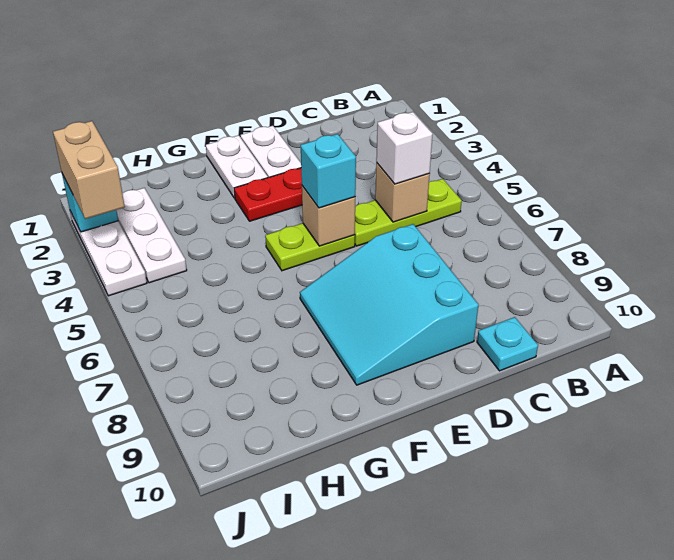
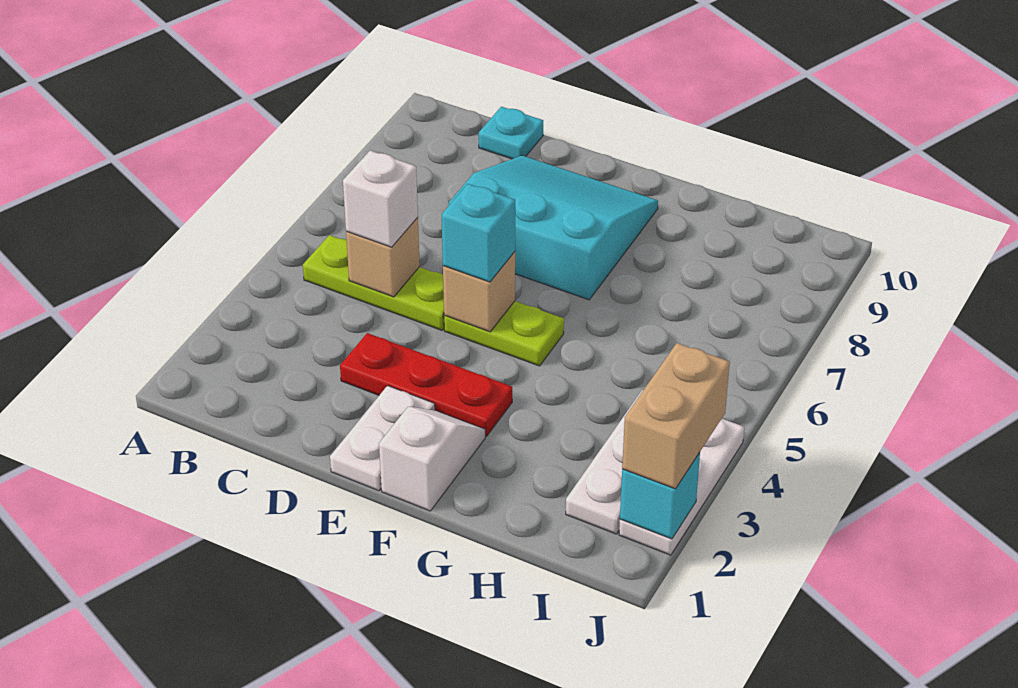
cyan 3x3 slope [300,224,479,385] -> cyan 3x3 slope turned to [449,155,658,300]
white 1x2 plate [206,135,268,198] -> white 1x2 slope [379,407,485,511]

